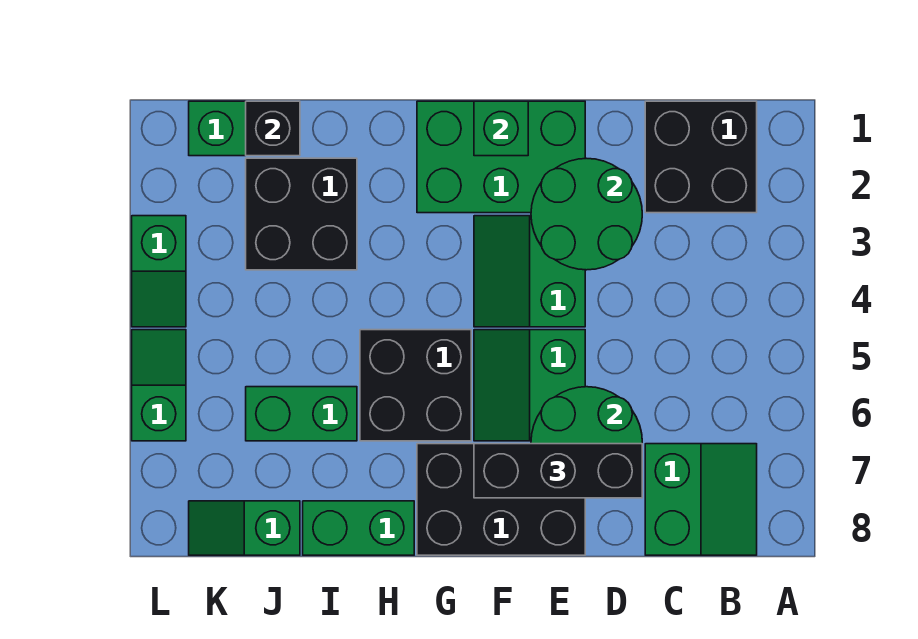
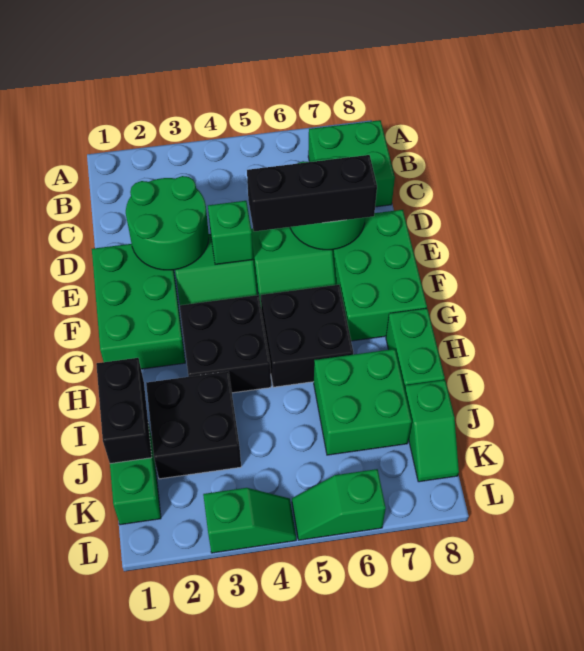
black 2x2 brick [645,101,757,213] -> black 2x2 brick moved to [180,295,271,393]
green 2x2 slope [645,444,757,555] -> green 2x2 brick [308,120,395,207]
black 1x3 brick [474,444,642,498] -> black 1x3 brick turned to [247,155,377,231]
black 2x3 brick [417,444,585,555] -> green 2x3 brick [332,210,427,341]
green 1x1 brick [474,101,528,156] -> green 1x1 brick moved to [208,201,253,264]
green 1x2 brick [246,387,357,441] -> green 2x2 brick [314,349,412,455]
black 1x1 brick [246,101,300,156] -> black 1x2 brick [96,358,152,464]

